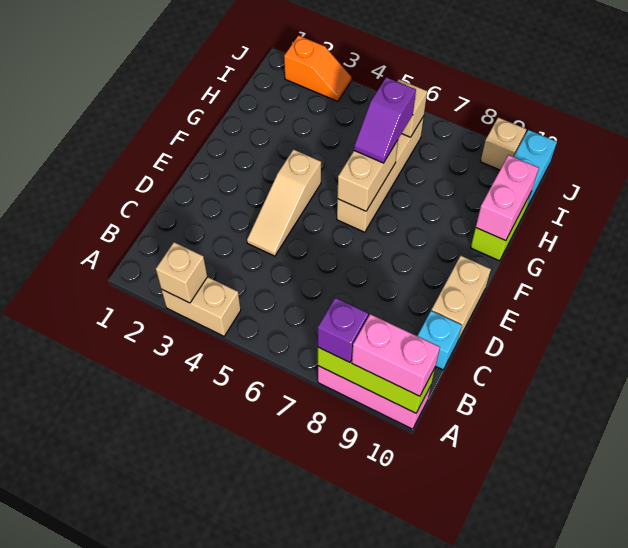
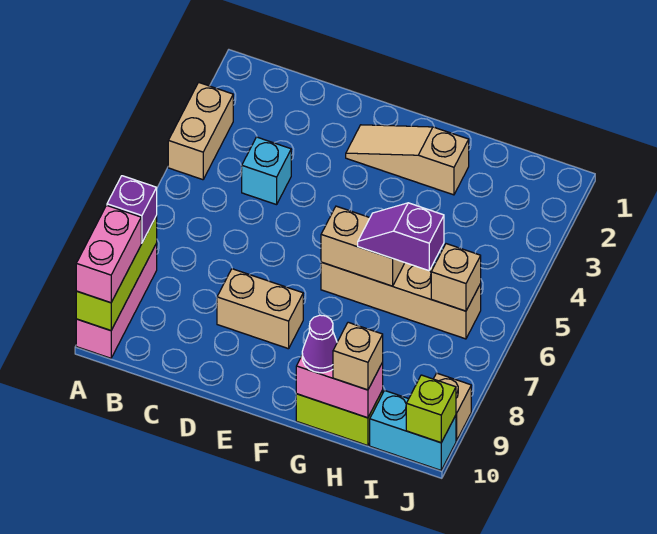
tan 1x1 brick [156,242,207,303] -> tan 1x1 brick moved to [333,322,383,390]
cyan 1x1 brick [417,311,462,370] -> cyan 1x1 brick moved to [242,137,291,205]
tan 1x3 slope [247,149,321,256] -> tan 1x3 slope moved to [346,125,469,195]
tan 1x2 brick [431,256,491,340] -> tan 1x2 brick moved to [217,269,303,349]
none -> purple 1x1 cone [302,315,337,373]
orange 1x2 slope [284,36,351,101] -> none
none -> lime 1x1 brick [406,375,456,443]

